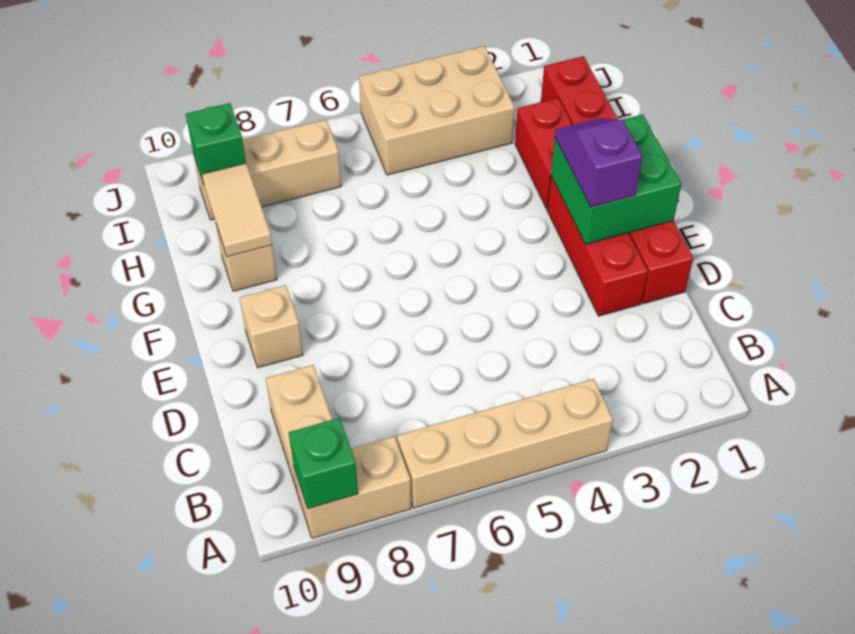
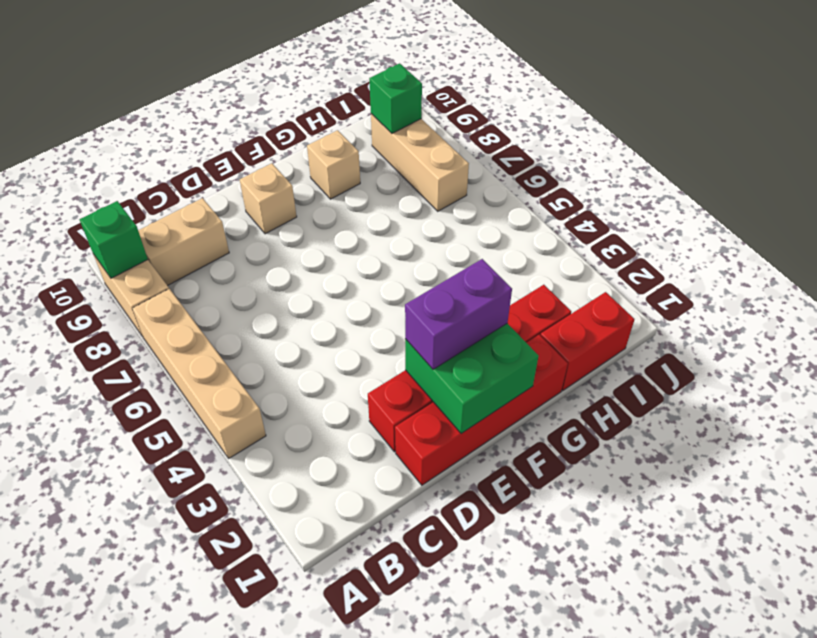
purple 1x2 slope [555,118,642,207] -> purple 1x2 brick [405,259,512,369]
tan 1x2 tile [202,163,272,257] -> none
tan 2x3 brick [359,46,515,175] -> none

